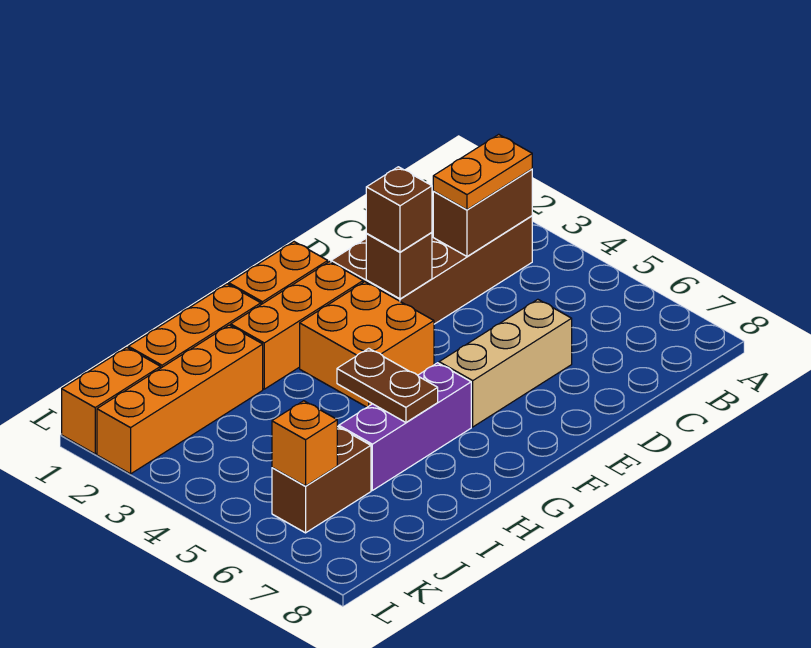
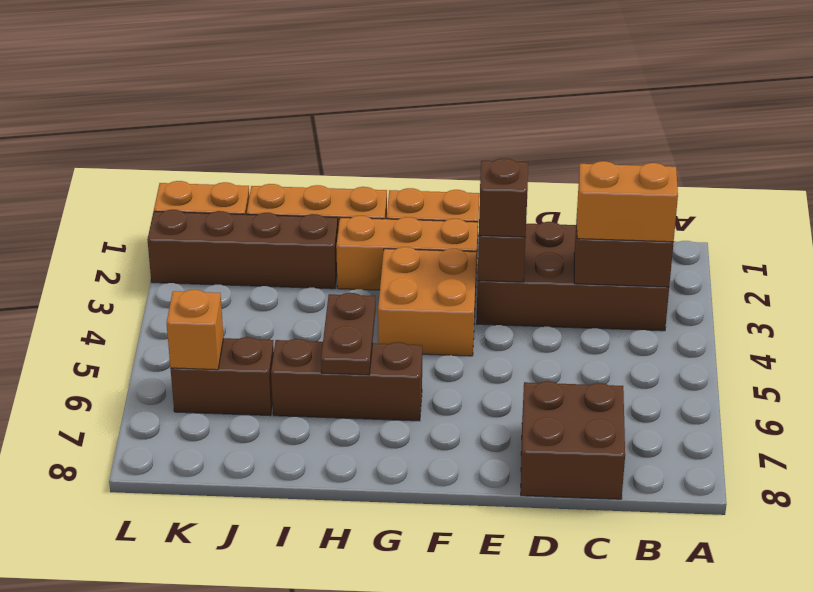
orange 1x2 plate [433,134,532,210] -> orange 1x2 brick [577,161,678,242]
none -> brown 2x2 brick [521,381,625,499]
tan 1x3 brick [439,299,572,427] -> none
purple 1x3 brick [339,363,471,490] -> brown 1x3 brick [271,339,422,421]
orange 1x4 brick [97,325,263,474] -> brown 1x4 brick [148,210,338,289]

